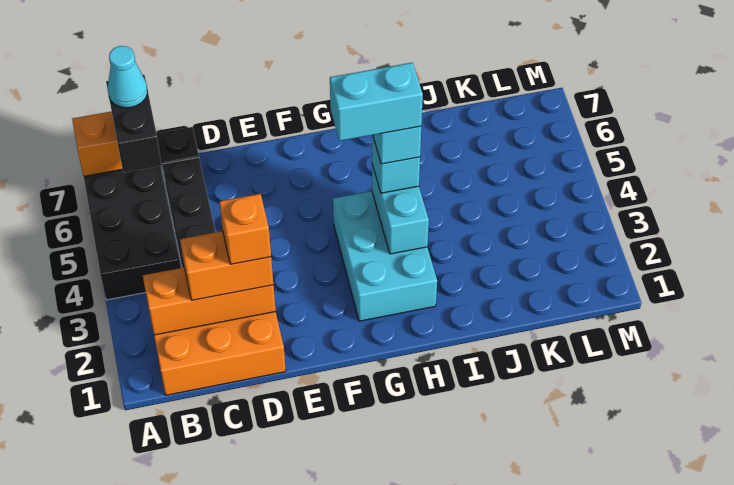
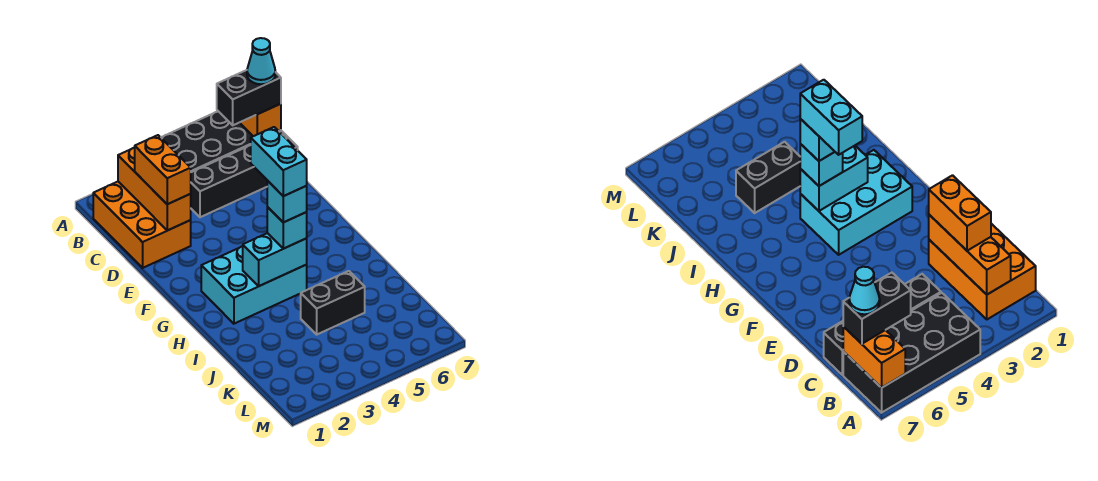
orange 1x1 brick [219,194,271,264] -> none
none -> black 1x2 brick [301,271,365,334]

